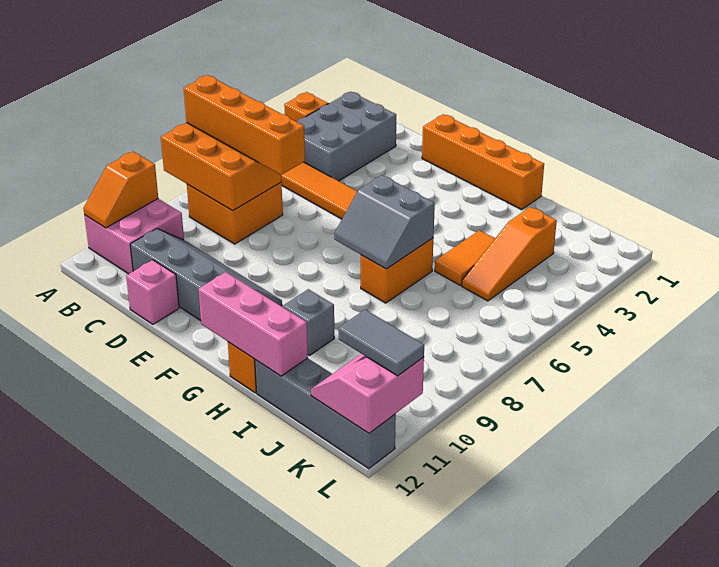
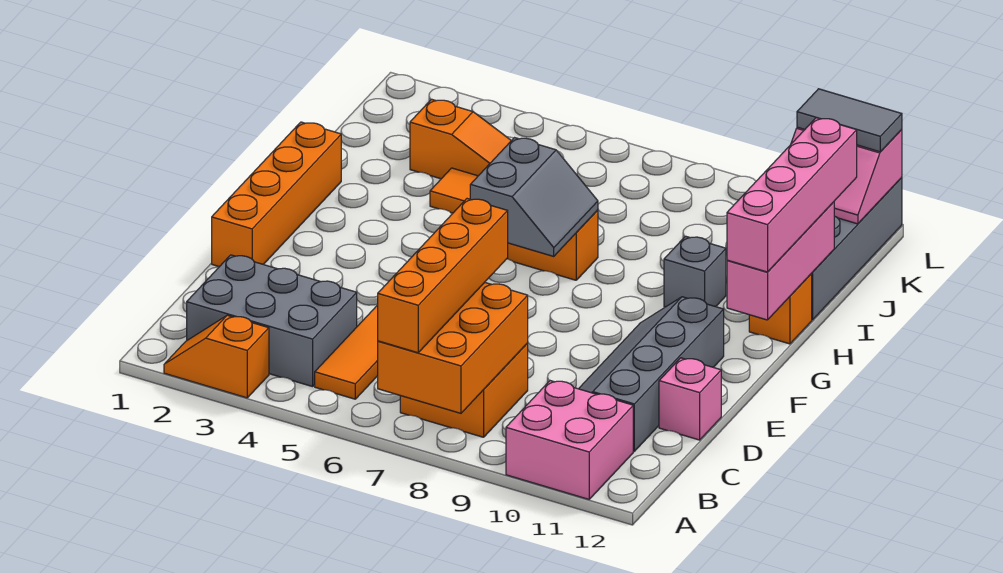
orange 1x2 slope [83,152,158,228] -> none
none -> pink 1x4 brick [727,118,857,272]
grey 1x2 tile [339,310,424,376] -> grey 1x2 tile turned to [797,89,902,152]

